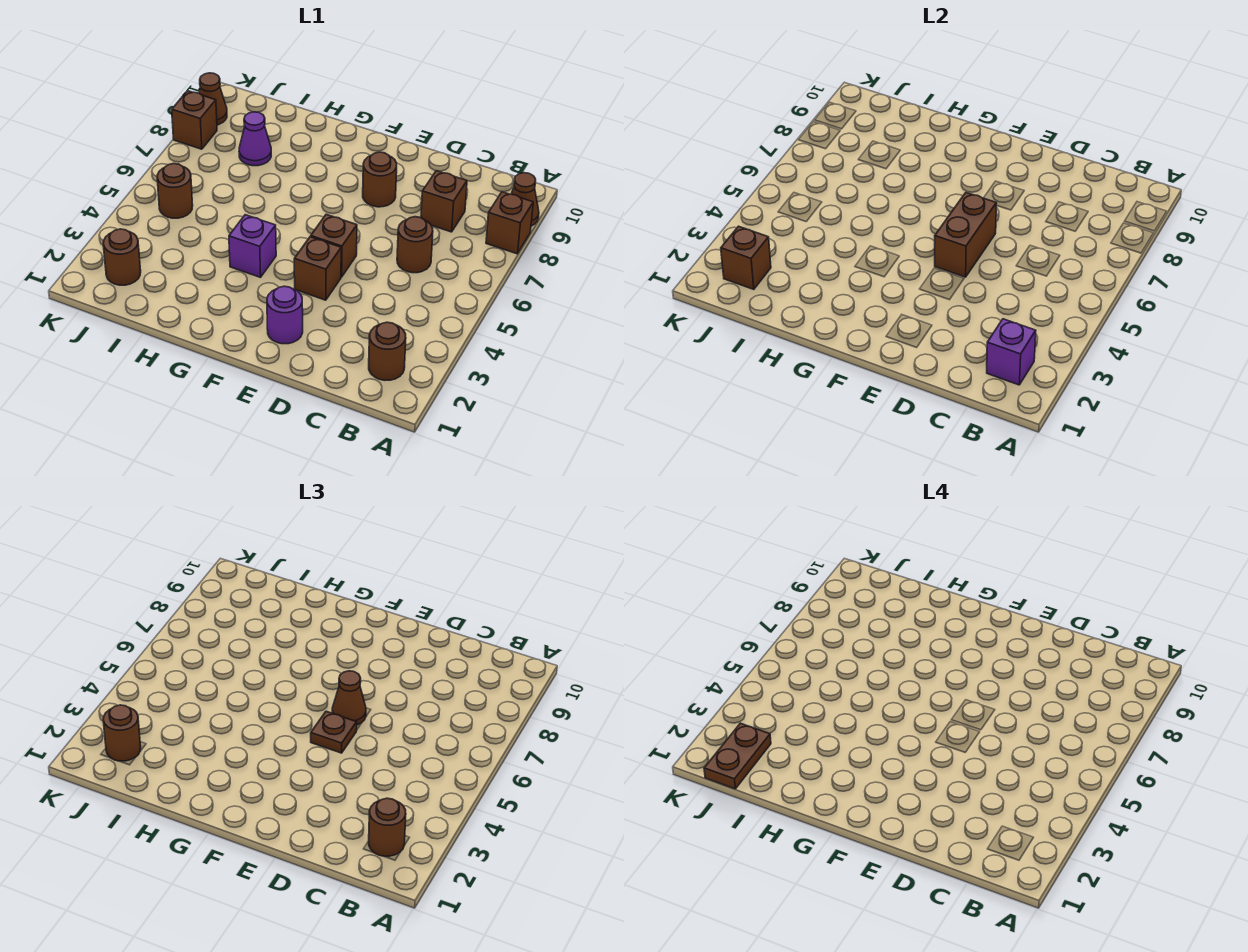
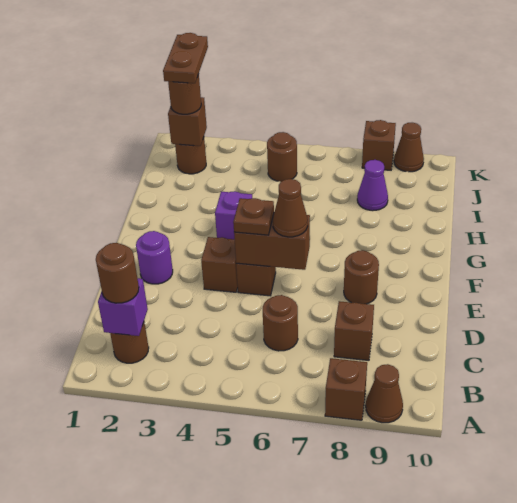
brown 1x2 plate [704,723,771,789] -> brown 1x2 plate turned to [163,33,208,83]

